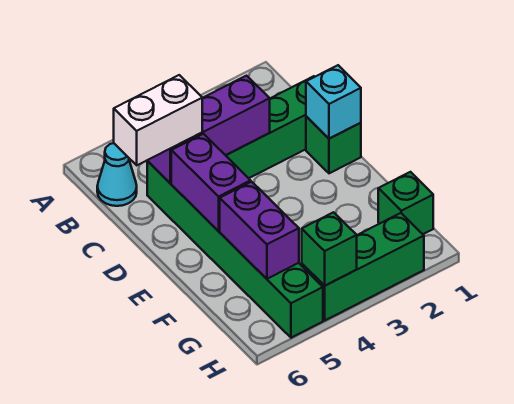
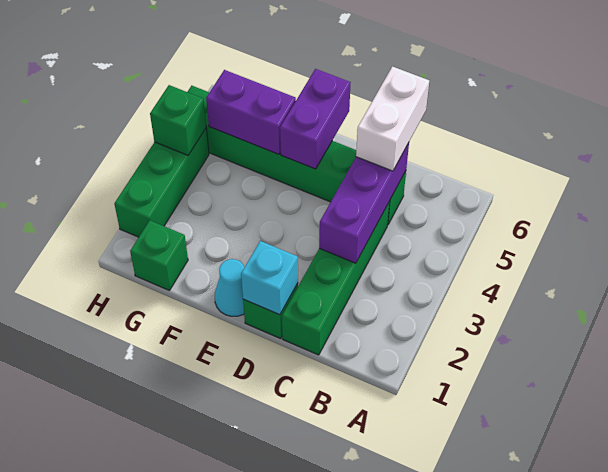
cyan 1x1 cone [97,143,137,206] -> cyan 1x1 cone moved to [215,259,245,316]
purple 1x2 brick [171,134,251,231] -> purple 1x2 brick turned to [280,69,351,169]

